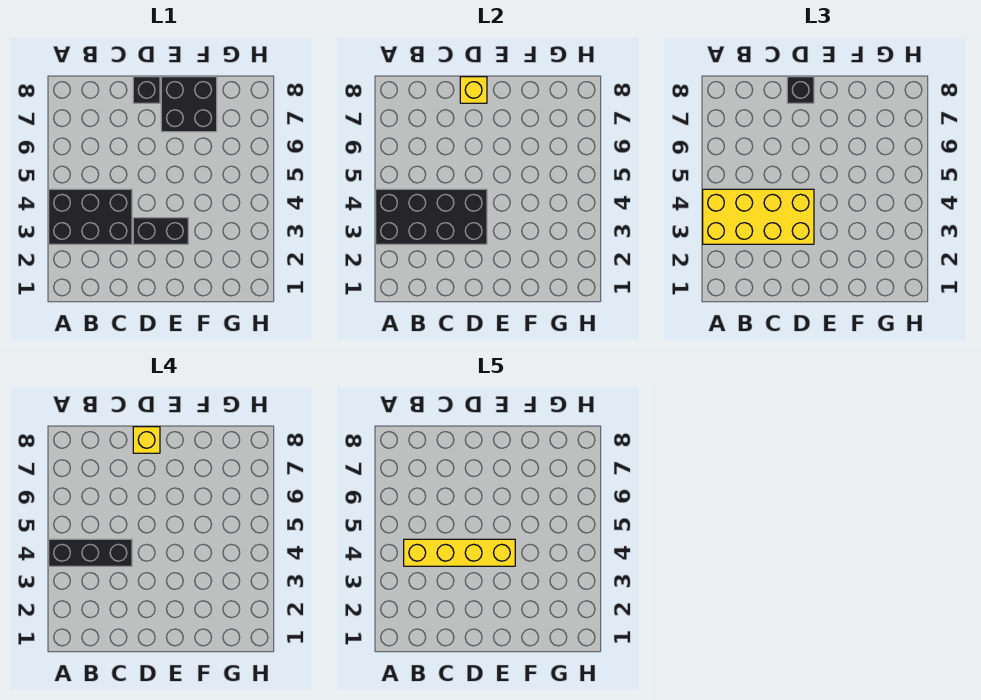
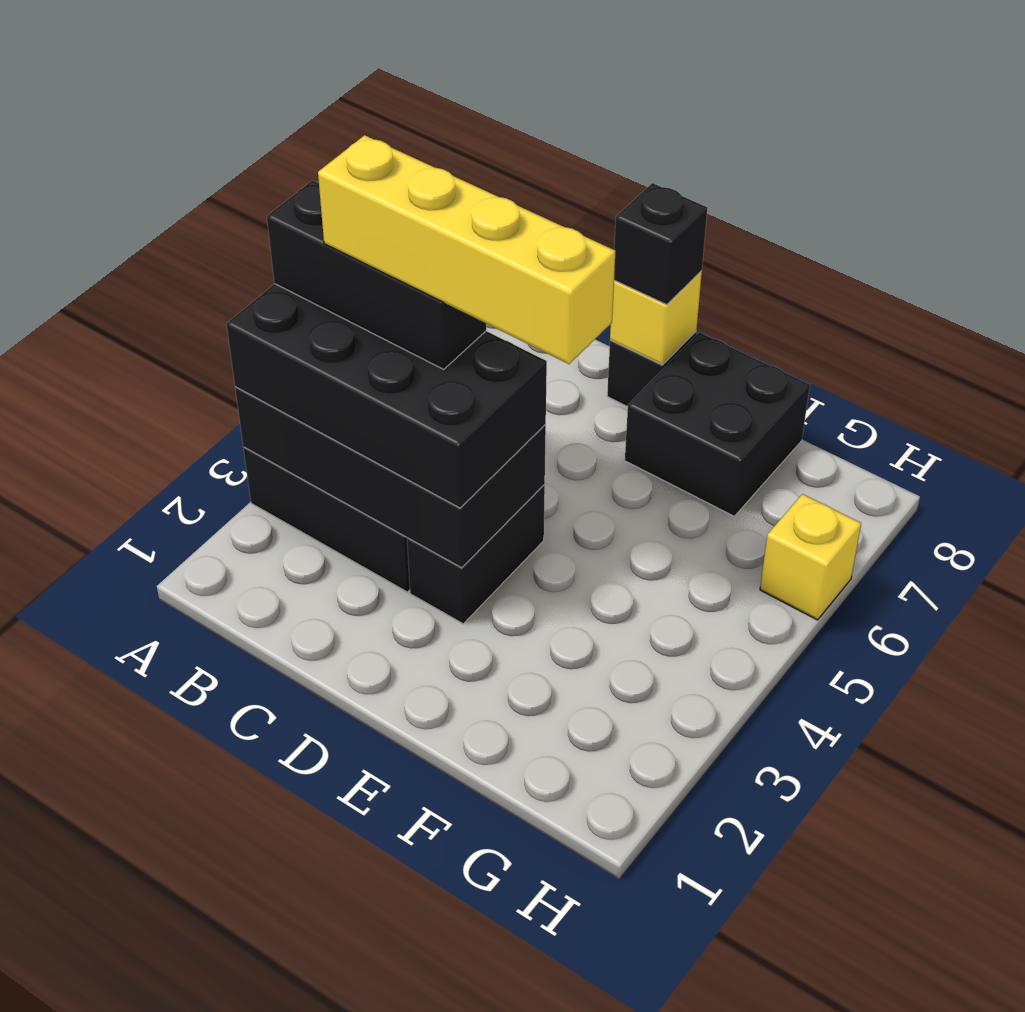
yellow 2x4 brick [703,189,814,244] -> black 2x4 brick [226,284,547,508]
black 1x2 brick [133,218,188,244] -> black 1x2 brick turned to [407,485,545,624]
yellow 1x1 brick [133,427,160,453] -> yellow 1x1 brick moved to [760,494,861,620]

